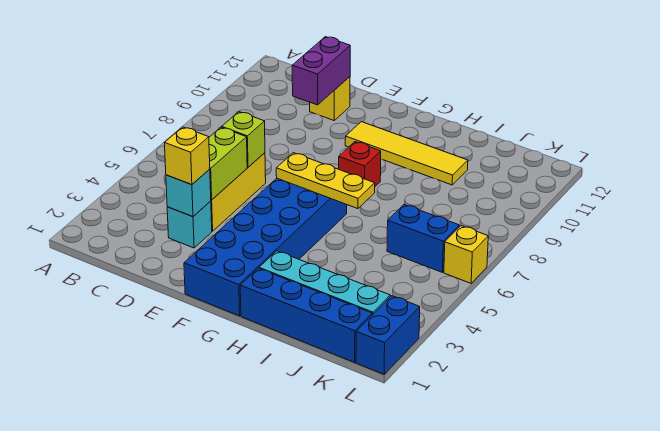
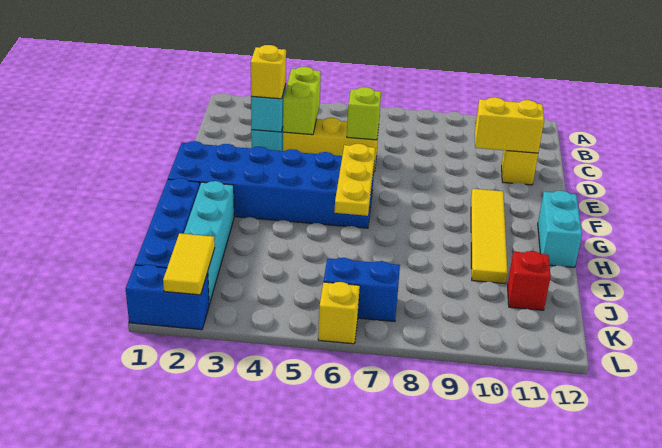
lime 1x2 brick [209,127,247,200] -> lime 1x2 brick turned to [283,67,321,135]
purple 1x2 brick [292,37,350,105] -> yellow 1x2 brick [475,97,544,153]
red 1x1 brick [339,142,381,186] -> red 1x1 brick moved to [508,251,551,310]
none -> cyan 1x2 brick [538,191,582,267]
blue 1x2 brick [387,204,459,272] -> blue 1x2 brick turned to [324,258,400,322]
none -> yellow 1x2 tile [163,233,215,295]

